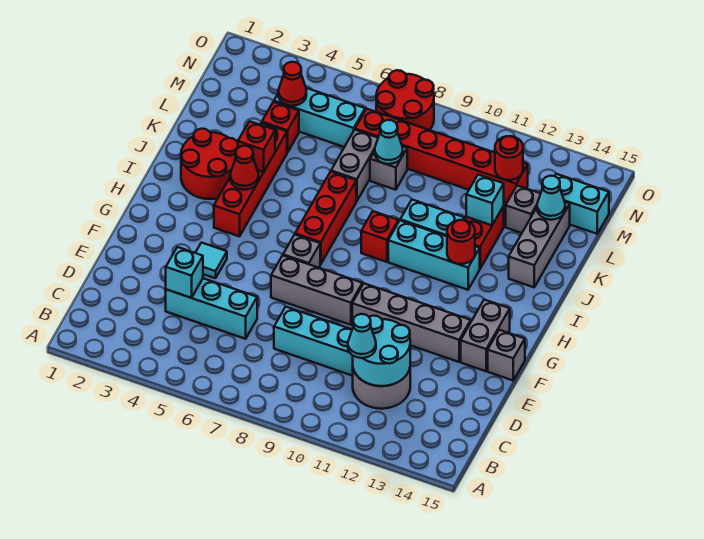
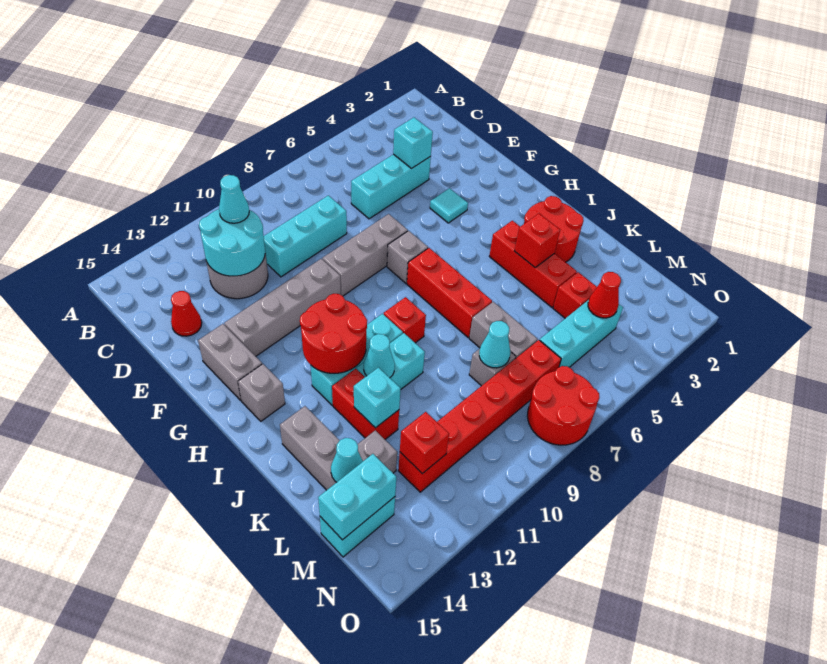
grey 1x1 brick [488,330,525,380] -> grey 1x1 brick moved to [238,364,285,421]
red 1x4 brick [214,123,287,236] -> red 1x3 brick [489,221,577,307]
red 1x1 cone [230,146,258,190] -> red 1x1 cone moved to [171,291,202,336]
red 1x1 round brick [447,220,475,264] -> red 2x2 round brick [300,294,367,373]
none -> cyan 1x1 cone [364,334,395,378]
red 1x1 round brick [495,136,523,180] -> red 1x1 brick [400,412,449,474]
none -> cyan 1x2 brick [318,454,396,540]

